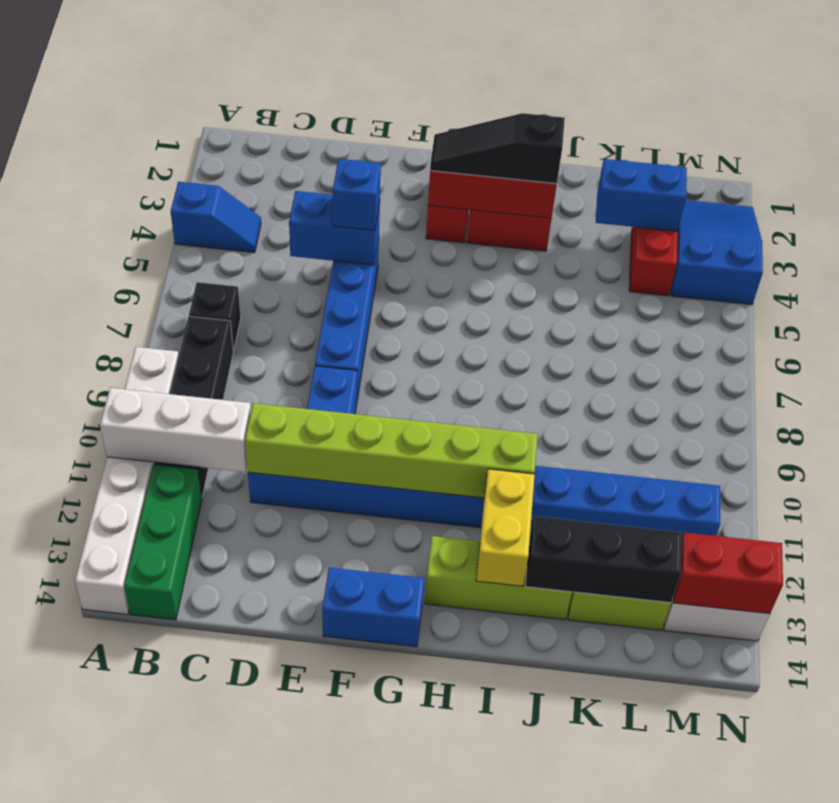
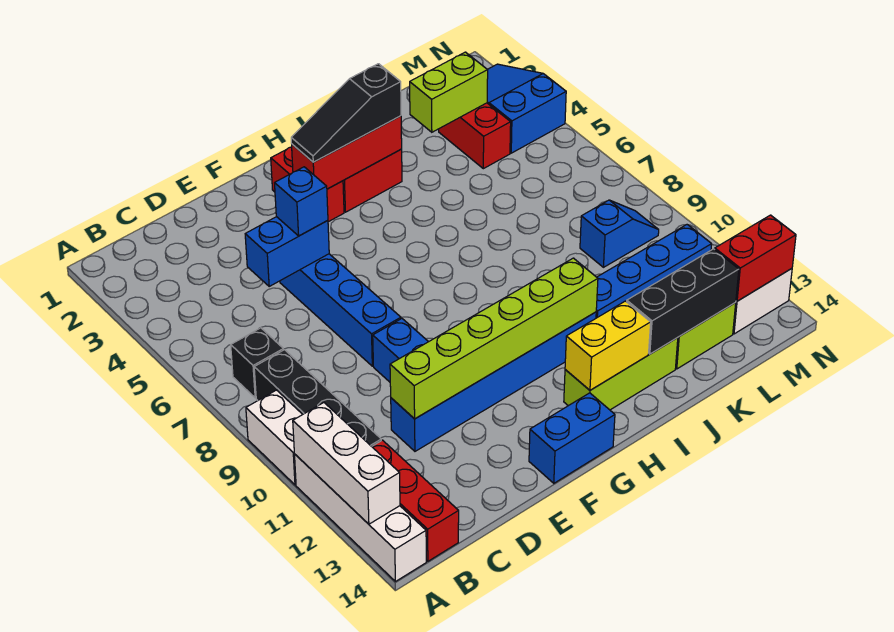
blue 1x2 slope [171,182,261,253] -> blue 1x2 slope moved to [580,200,659,267]
white 1x3 brick [100,388,251,472] -> white 1x3 brick turned to [293,403,400,524]
green 1x3 brick [124,464,202,620] -> red 1x3 brick [372,440,459,561]
yellow 1x2 brick [476,469,535,586] -> yellow 1x2 brick turned to [565,301,651,390]
blue 1x2 brick [596,159,687,231] -> lime 1x2 brick [410,52,488,132]

